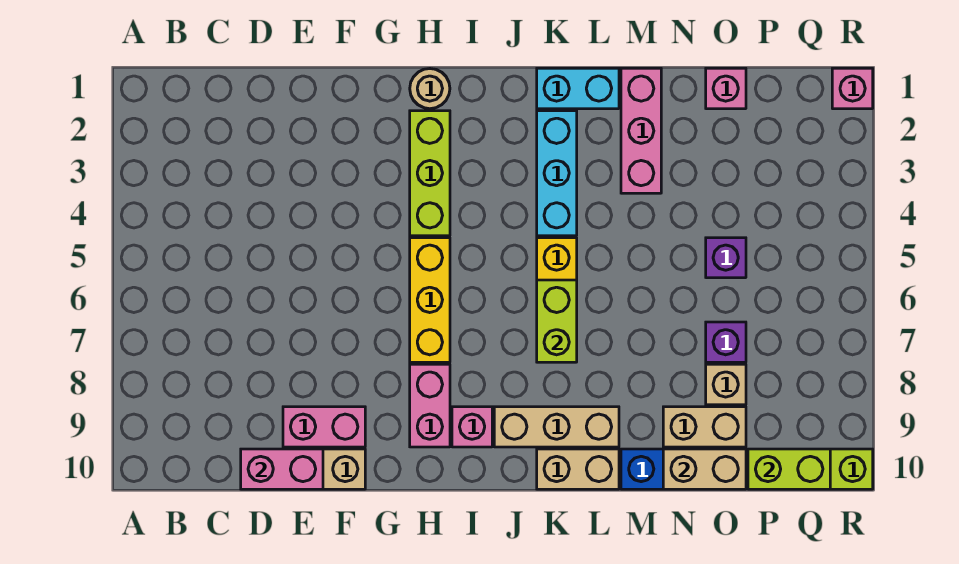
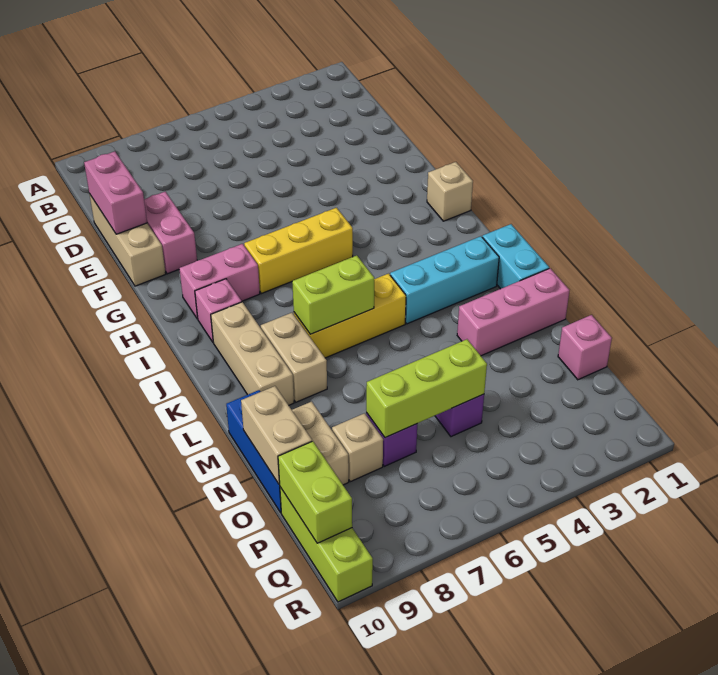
tan 1x1 round brick [410,69,450,109] -> tan 1x1 brick [427,162,473,221]
lime 1x3 brick [410,111,450,236] -> lime 1x3 brick moved to [366,339,487,438]
tan 1x2 brick [537,449,619,489] -> tan 1x2 brick moved to [261,313,327,402]
pink 1x1 brick [832,68,873,109] -> none

